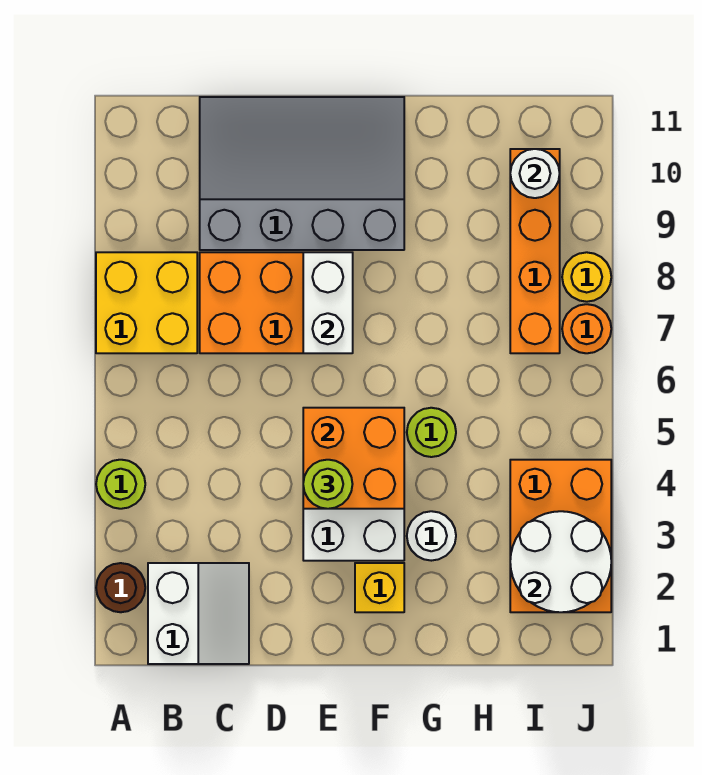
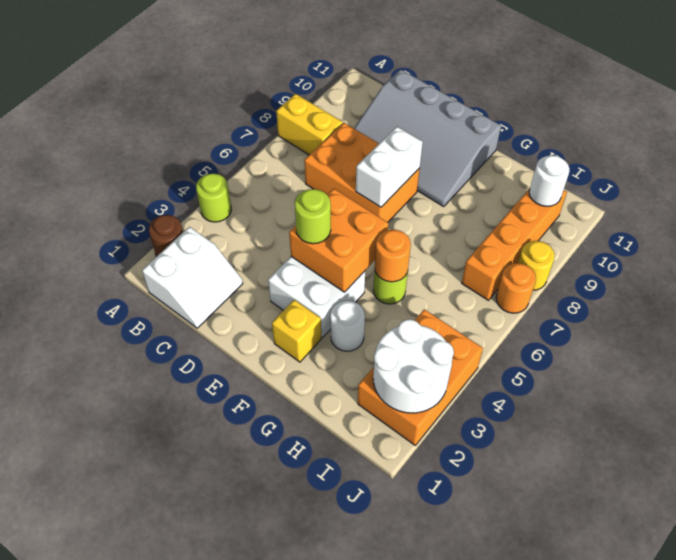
yellow 2x2 brick [96,252,197,353] -> yellow 1x2 brick [276,94,343,155]
grey 3x4 slope [200,97,404,250] -> grey 3x4 slope turned to [354,69,501,207]
none -> orange 1x1 round brick [375,230,411,282]

